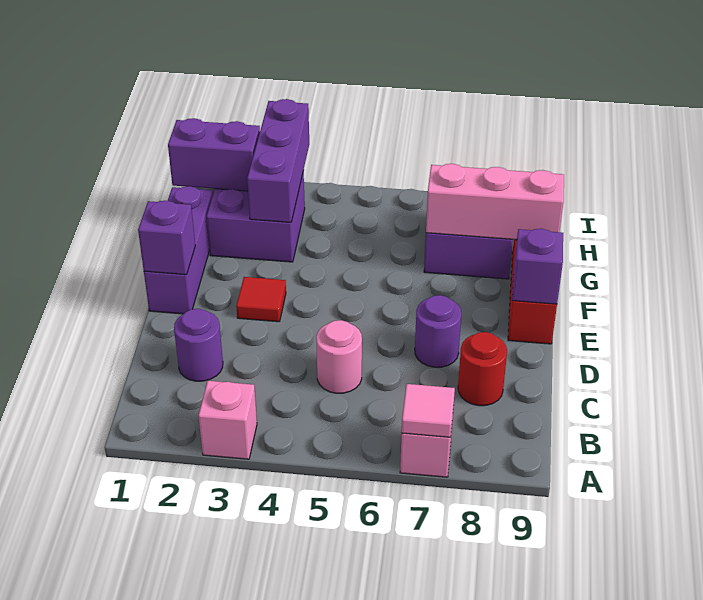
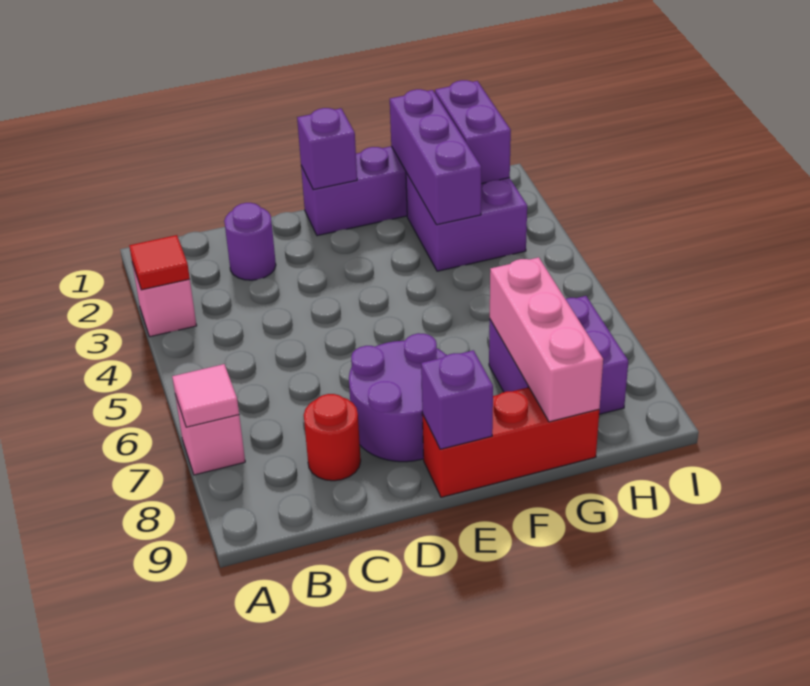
pink 1x1 round brick [316,320,362,393] -> none
purple 1x1 round brick [415,295,461,367] -> purple 2x2 round brick [349,333,447,462]
red 1x1 tile [236,277,286,322] -> red 1x1 tile moved to [129,235,190,290]
purple 1x3 brick [247,99,309,222] -> purple 1x3 brick turned to [390,89,481,225]

